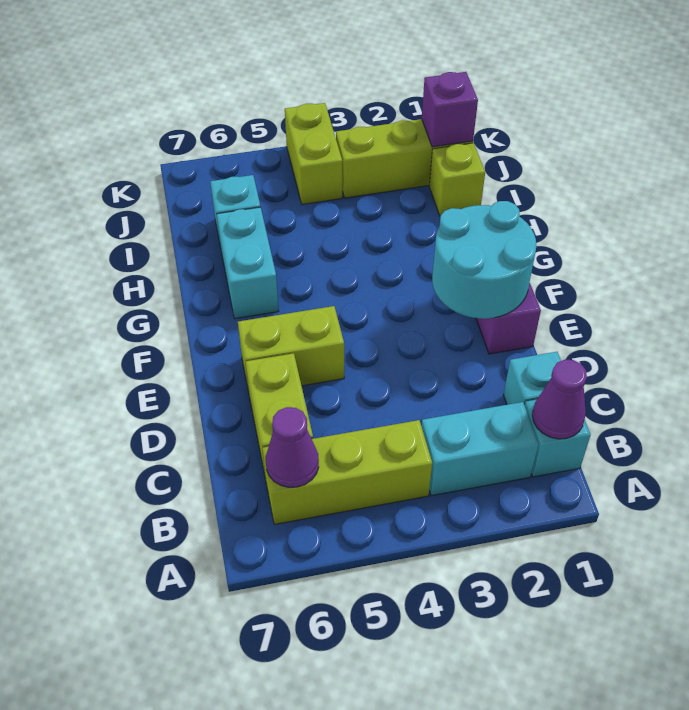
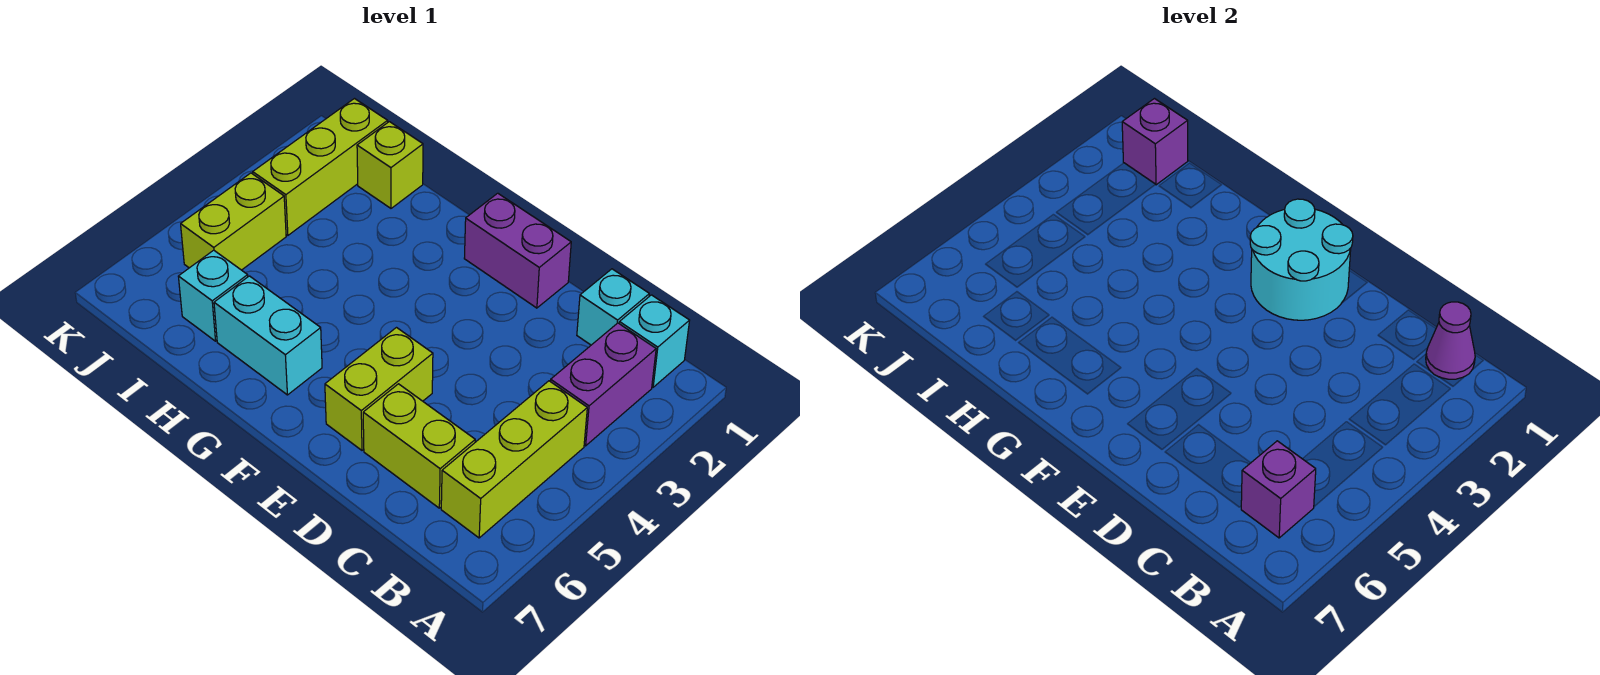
cyan 1x2 brick [421,402,538,496] -> purple 1x2 brick [550,323,656,446]
purple 1x1 cone [266,407,319,487] -> purple 1x1 brick [1241,441,1316,538]
lime 1x2 brick [285,103,342,204] -> lime 1x2 brick turned to [181,173,286,270]

